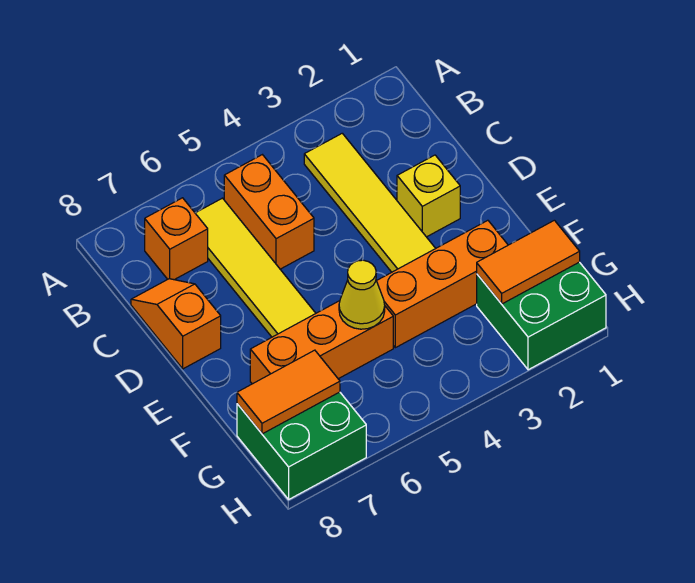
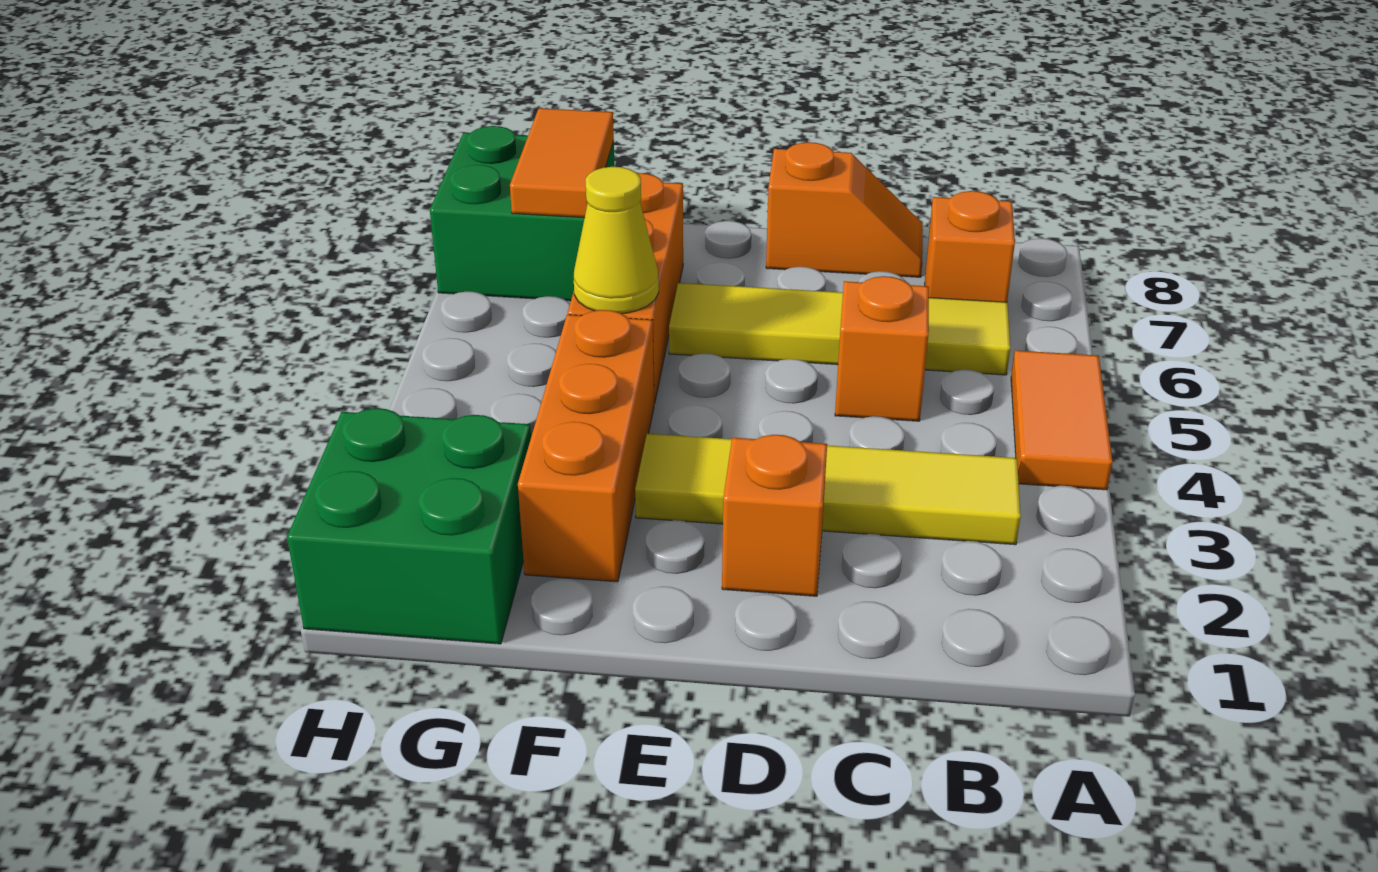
orange 1x2 brick [224,155,314,269] -> orange 1x1 brick [835,276,929,421]
yellow 1x1 brick [397,155,460,237] -> orange 1x1 brick [722,435,827,596]
orange 1x2 tile [477,220,580,304] -> orange 1x2 tile moved to [1011,350,1112,490]

